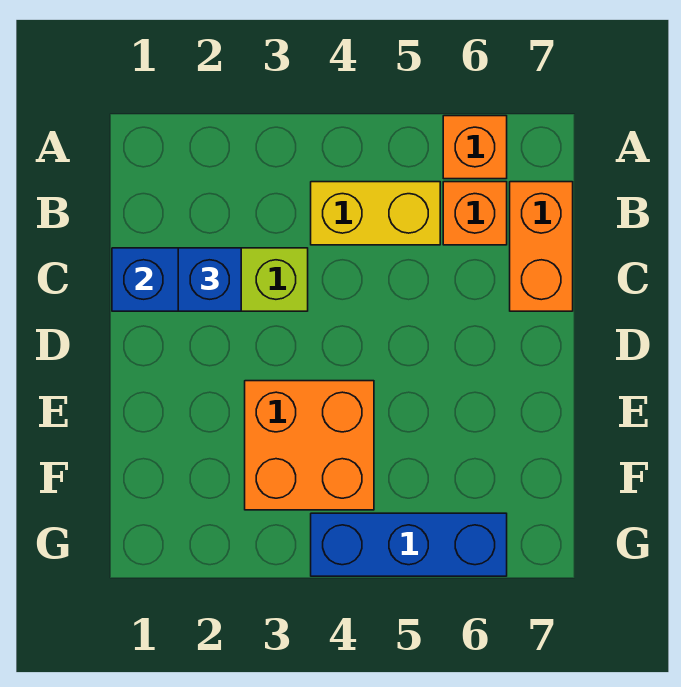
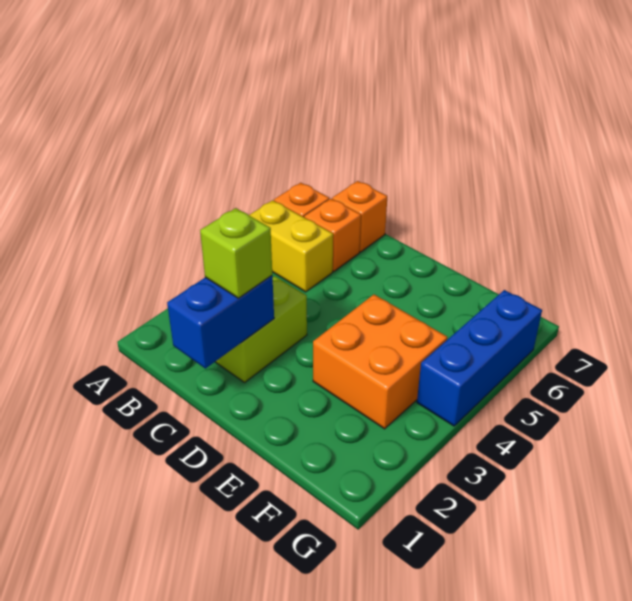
yellow 1x2 brick [311,182,440,245] -> yellow 1x2 brick turned to [249,200,333,292]
orange 1x2 brick [510,182,573,311] -> orange 1x1 brick [332,181,387,252]
blue 1x1 brick [178,248,241,311] -> lime 1x1 brick [200,208,272,298]

